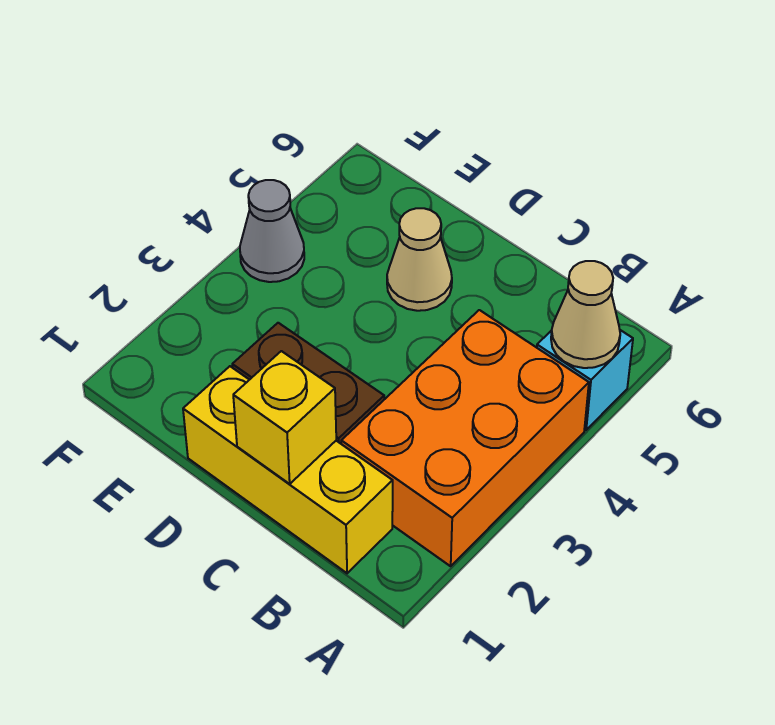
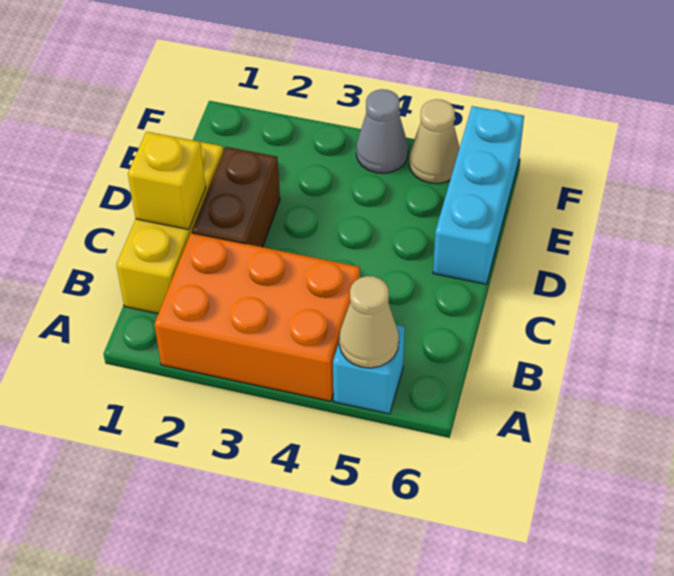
tan 1x1 cone [387,208,452,311] -> tan 1x1 cone moved to [409,99,460,184]
none -> cyan 1x3 brick [433,106,524,284]

